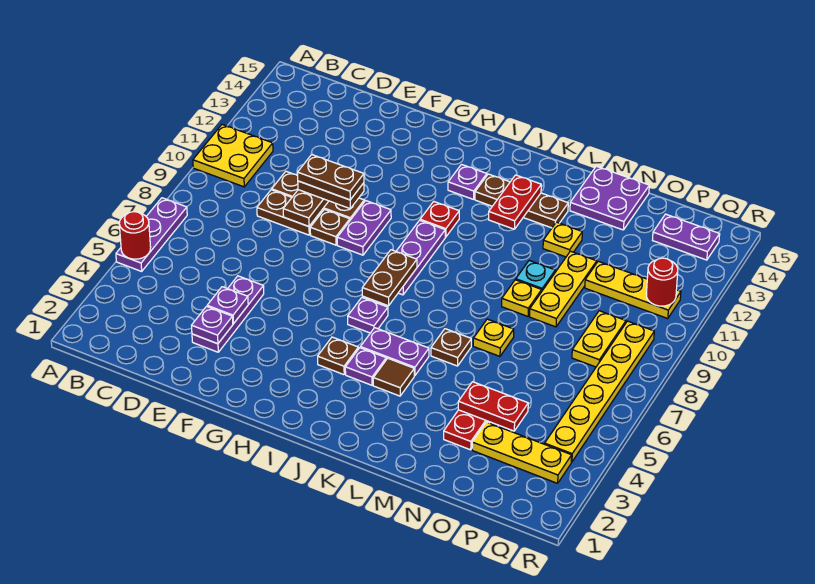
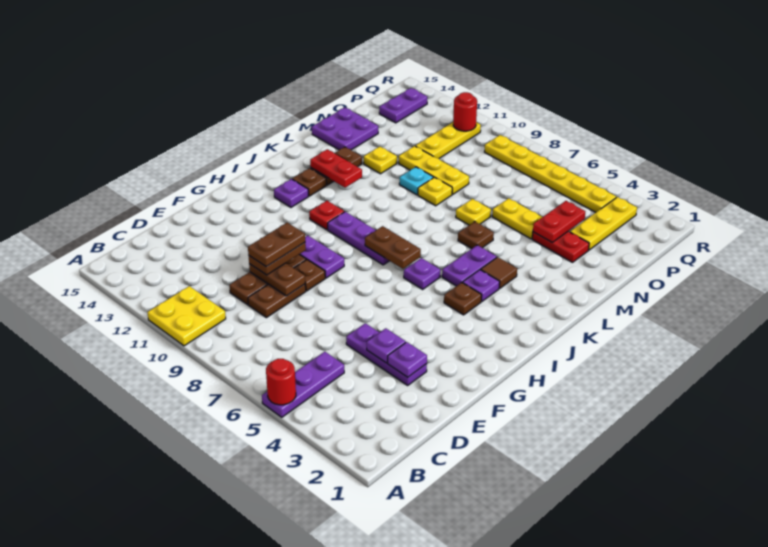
purple 1x3 plate [116,198,187,271] -> purple 1x3 plate turned to [262,352,344,417]
yellow 1x2 plate [572,311,626,367] -> yellow 1x2 plate moved to [492,198,542,239]

